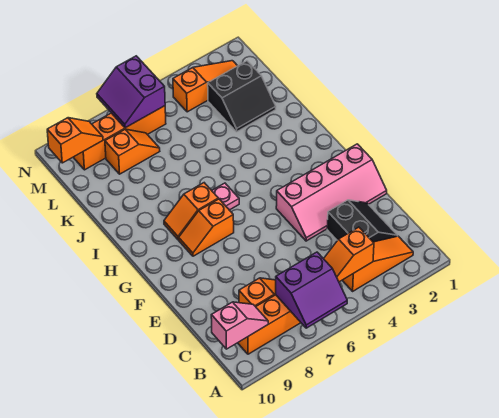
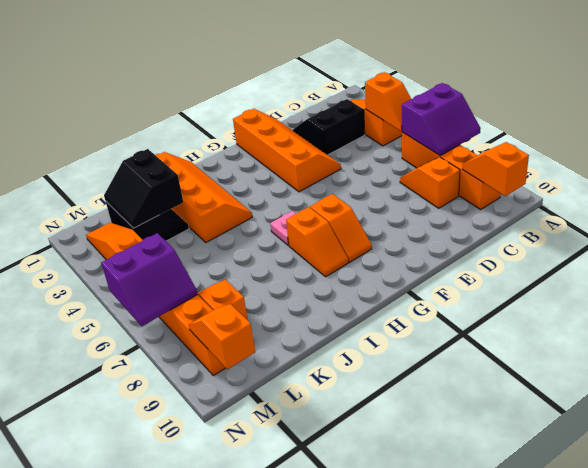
purple 2x2 slope [276,252,347,328] -> purple 2x2 slope turned to [402,83,481,155]
pink 1x2 slope [211,302,268,349] -> orange 1x2 slope [462,142,529,196]
pink 2x4 slope [276,144,387,241] -> orange 2x4 slope [233,109,341,192]
none -> orange 2x4 slope [156,152,252,242]
none -> black 2x2 slope [104,149,183,228]

